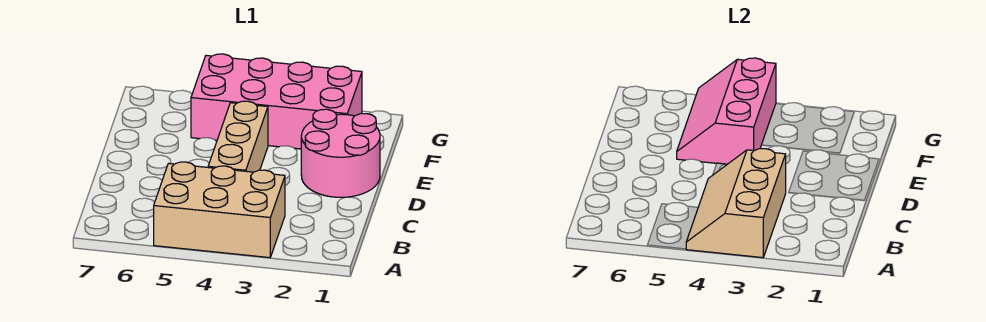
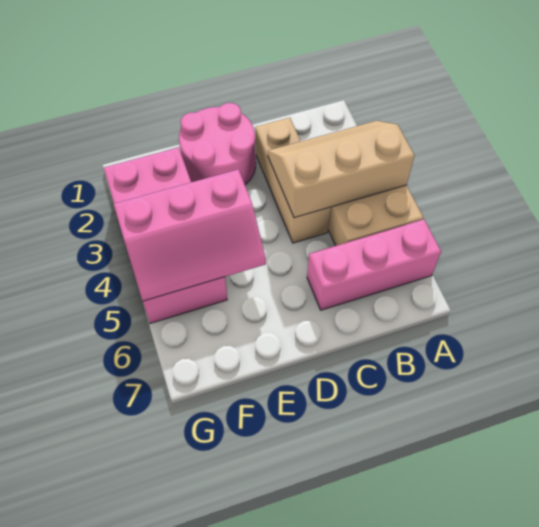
tan 2x3 slope [686,149,786,258] -> tan 2x3 slope turned to [268,121,414,218]
none -> pink 1x3 brick [307,219,441,310]
tan 1x3 brick [208,101,268,172] -> tan 1x3 brick turned to [255,118,331,243]

